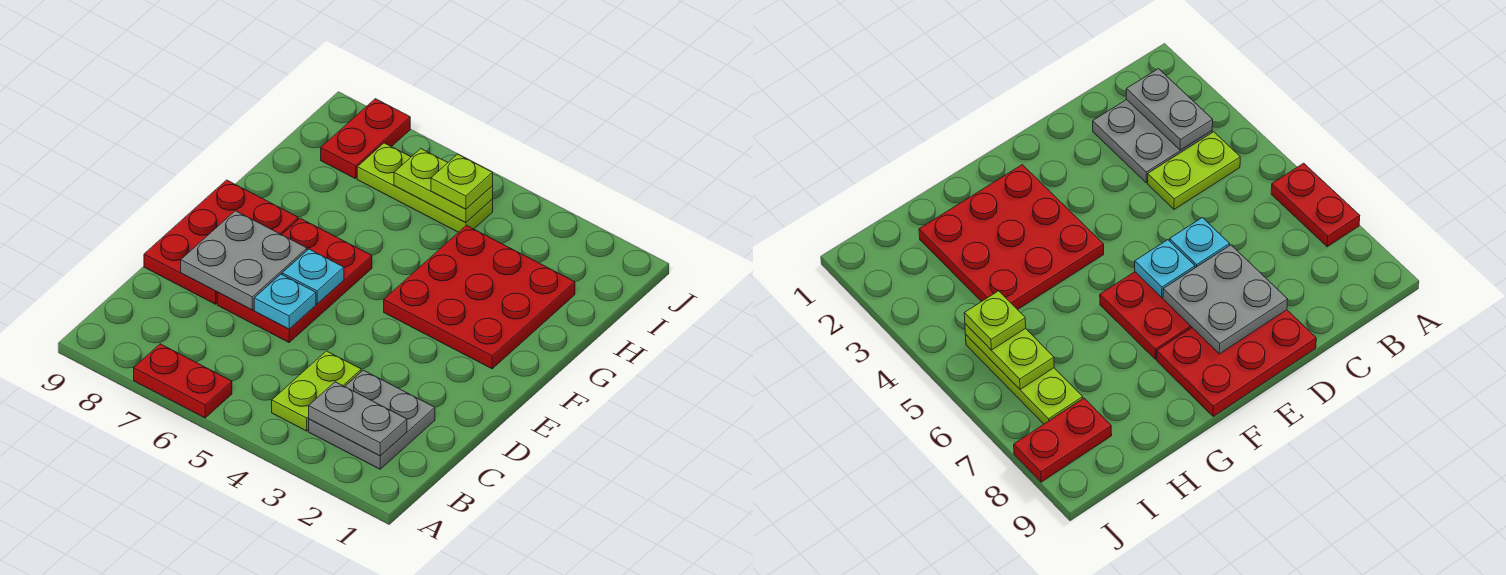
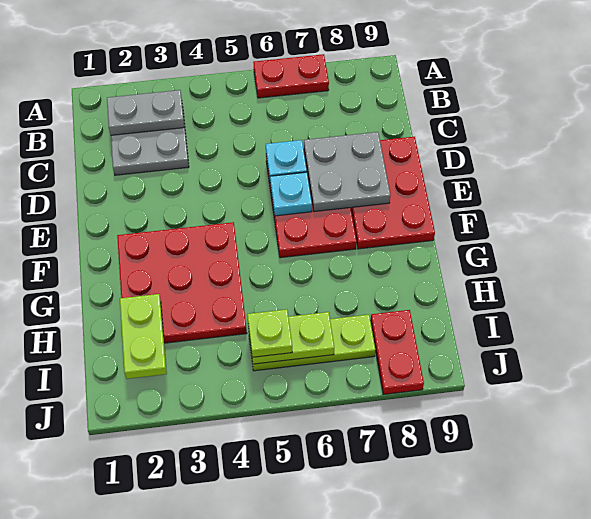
lime 1x2 plate [272,351,361,431] -> lime 1x2 plate moved to [120,294,167,379]

